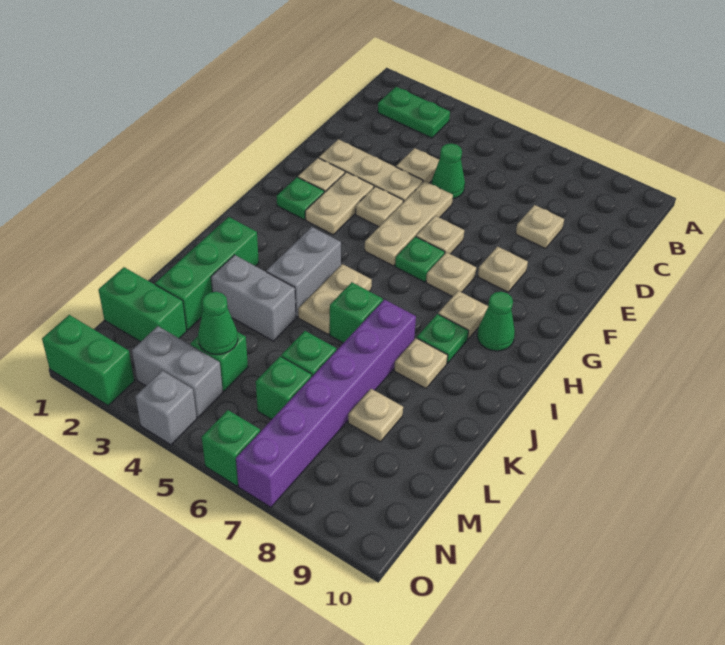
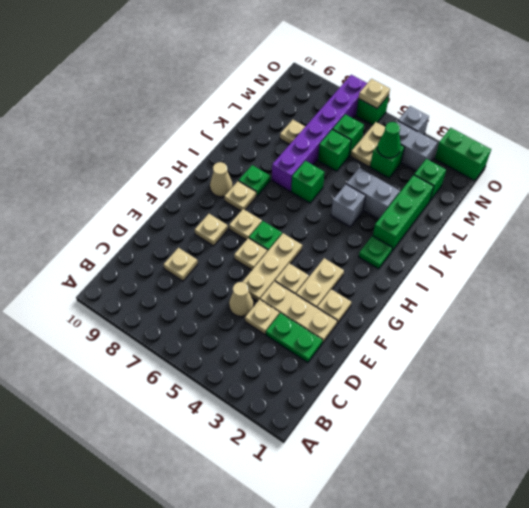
green 1x2 plate [378,87,450,138] -> green 1x2 plate moved to [266,313,323,363]
green 1x1 cone [432,143,465,199] -> tan 1x1 cone [229,282,254,317]
green 1x1 plate [277,177,324,220] -> green 1x1 plate moved to [359,236,392,269]
green 1x1 cone [477,292,515,351] -> tan 1x1 cone [210,162,233,197]
grey 1x2 brick [266,227,341,317] -> grey 1x1 brick [331,184,366,227]
tan 1x2 plate [298,264,372,334] -> tan 1x2 plate moved to [351,122,385,167]
tan 1x1 plate [394,338,448,389] -> tan 1x1 plate moved to [359,79,390,108]
green 1x2 brick [99,267,187,342] -> green 1x1 brick [414,159,446,201]

